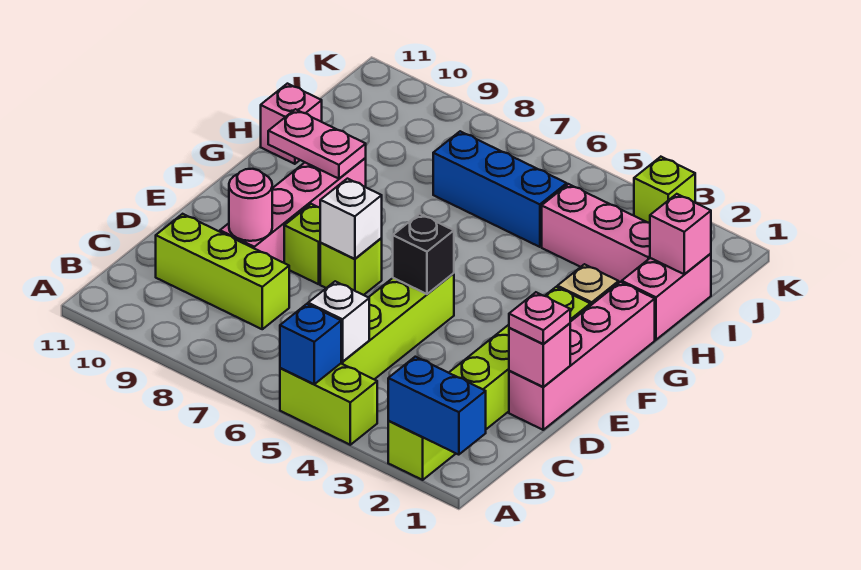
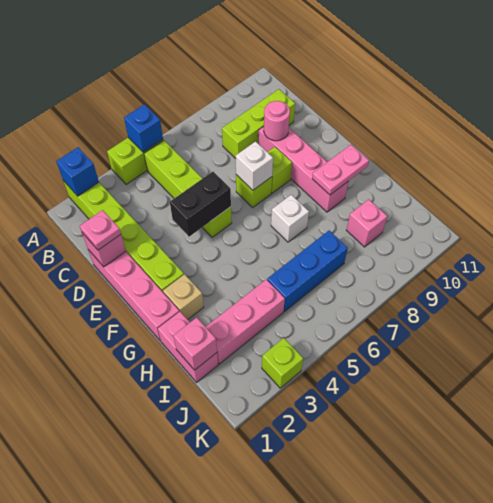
blue 1x2 brick [388,357,486,455] -> blue 1x1 brick [56,147,99,196]
white 1x1 brick [308,281,369,362] -> white 1x1 brick moved to [271,195,309,242]
black 1x1 brick [393,214,454,294] -> black 1x2 brick [170,172,231,237]
pink 1x1 brick [261,84,322,164] -> pink 1x1 brick moved to [346,199,387,247]

